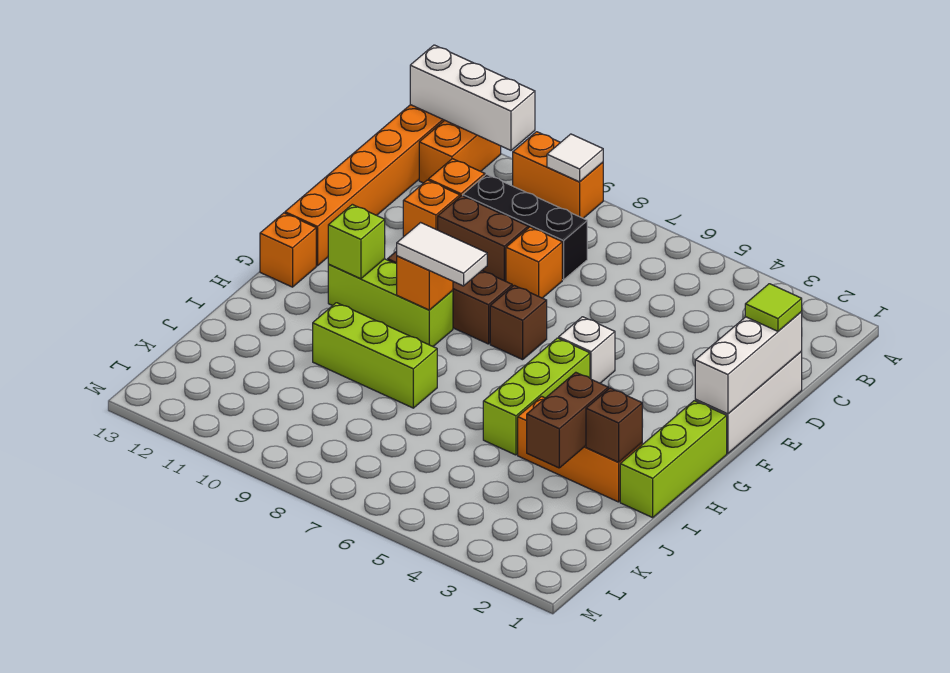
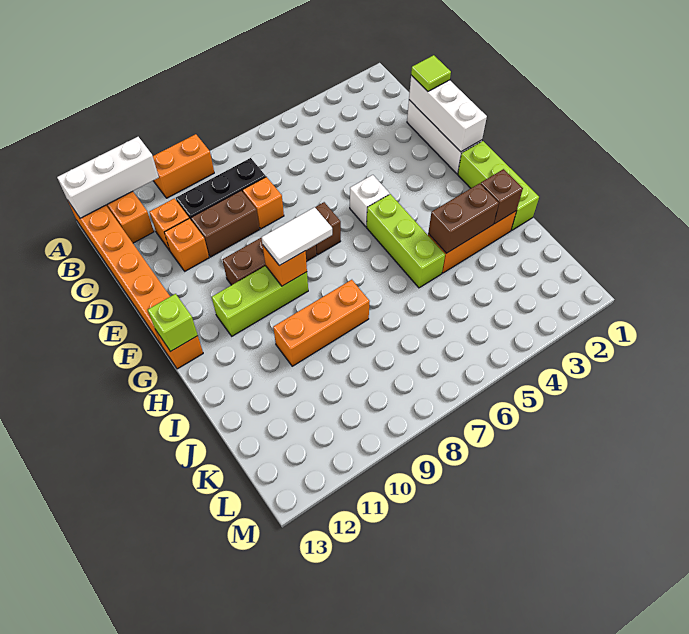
white 1x1 tile [547,134,603,182] -> none
lime 1x1 brick [328,204,385,279] -> lime 1x1 brick moved to [148,294,198,352]
brown 1x2 brick [527,372,608,468] -> brown 1x2 brick turned to [428,183,499,253]
lime 1x3 brick [313,303,437,408] -> orange 1x3 brick [273,280,370,366]

